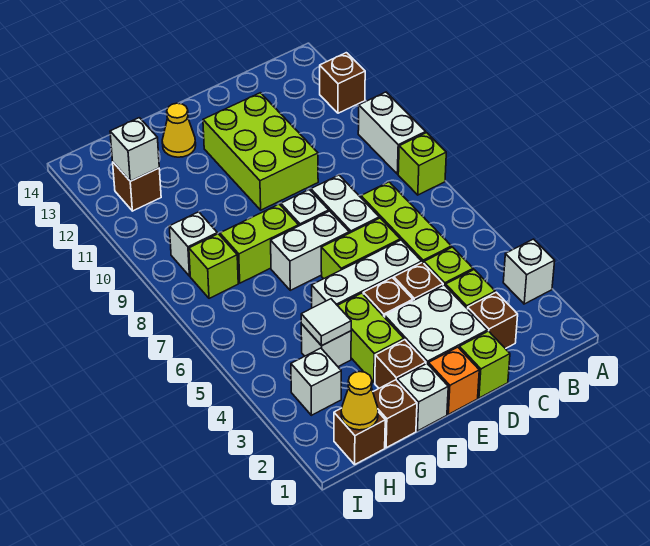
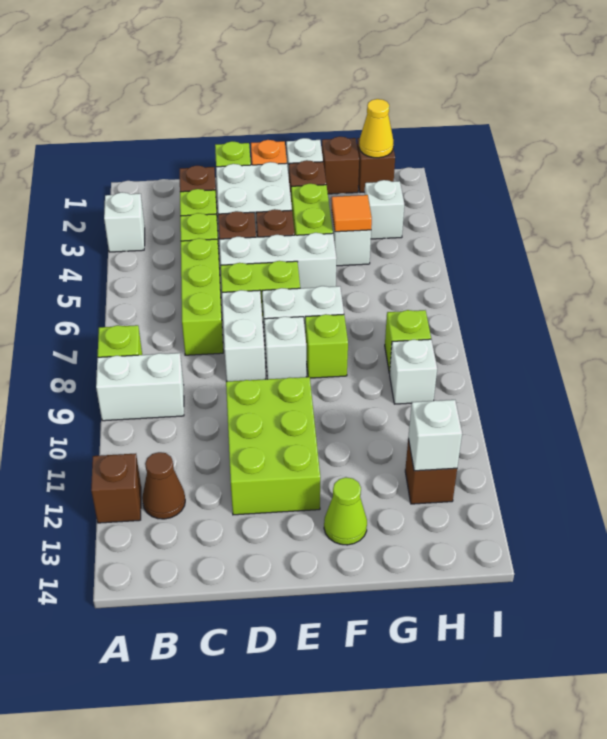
white 1x2 brick [358,92,426,174] -> white 1x2 brick turned to [96,353,184,421]
none -> brown 1x1 cone [142,452,185,519]
lime 1x2 brick [220,204,299,283] -> lime 1x1 brick [305,314,348,378]
yellow 1x1 cone [162,103,196,157] -> lime 1x1 cone [324,477,367,545]
white 1x1 tile [301,299,351,346] -> orange 1x1 tile [332,195,372,232]

